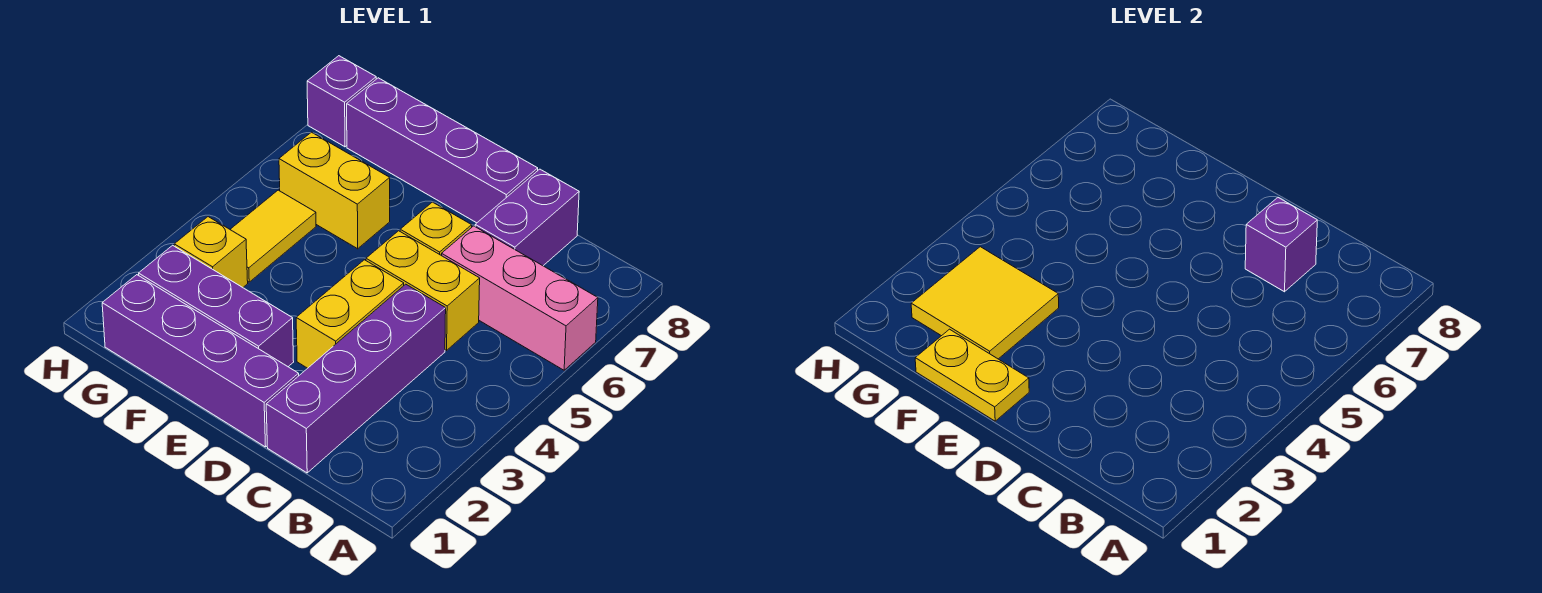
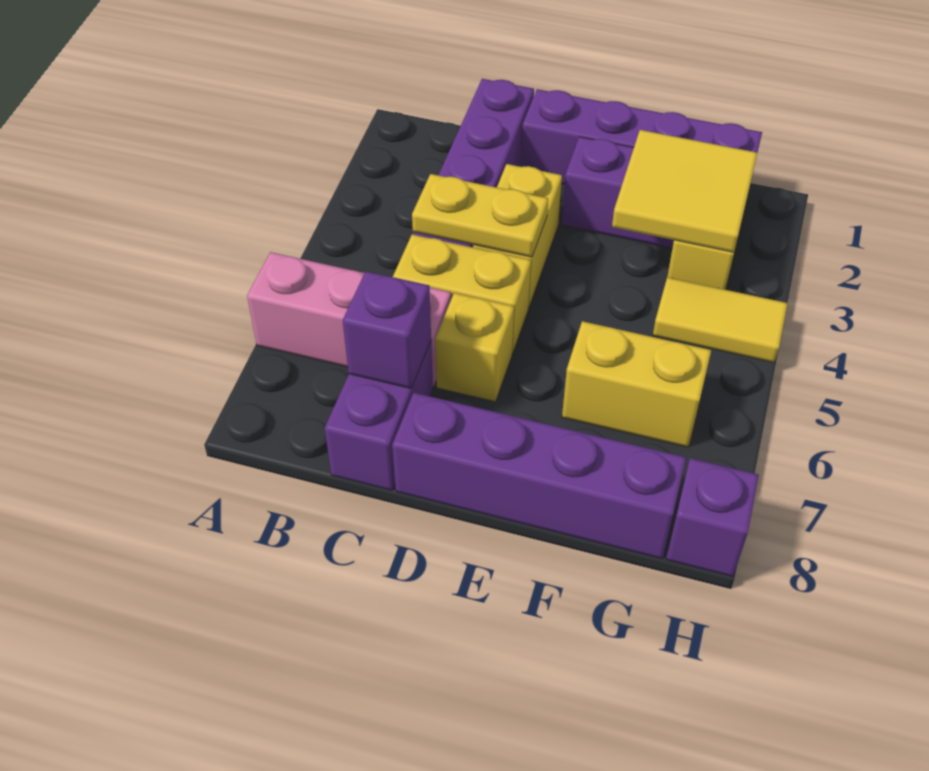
yellow 1x2 plate [915,329,1029,421] -> yellow 1x2 plate moved to [412,174,548,257]
yellow 1x2 tile [230,190,316,282] -> yellow 1x2 tile turned to [653,277,788,363]

